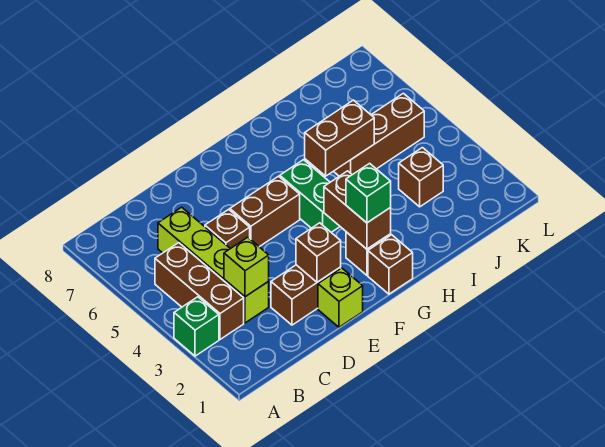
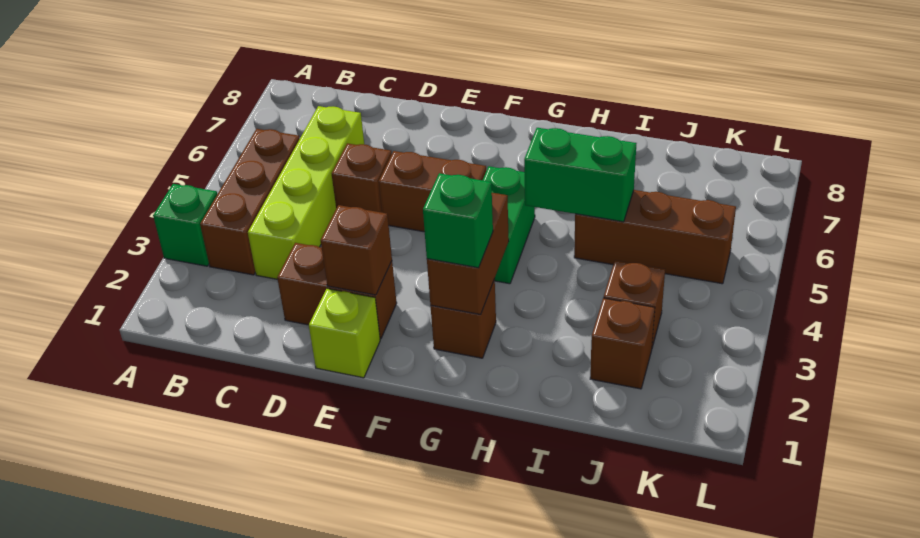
lime 1x1 brick [224,237,269,297] -> none
brown 1x1 brick [368,235,413,294] -> brown 1x1 brick moved to [590,298,655,389]
brown 1x2 brick [305,100,374,176] -> green 1x2 brick [524,128,636,222]

